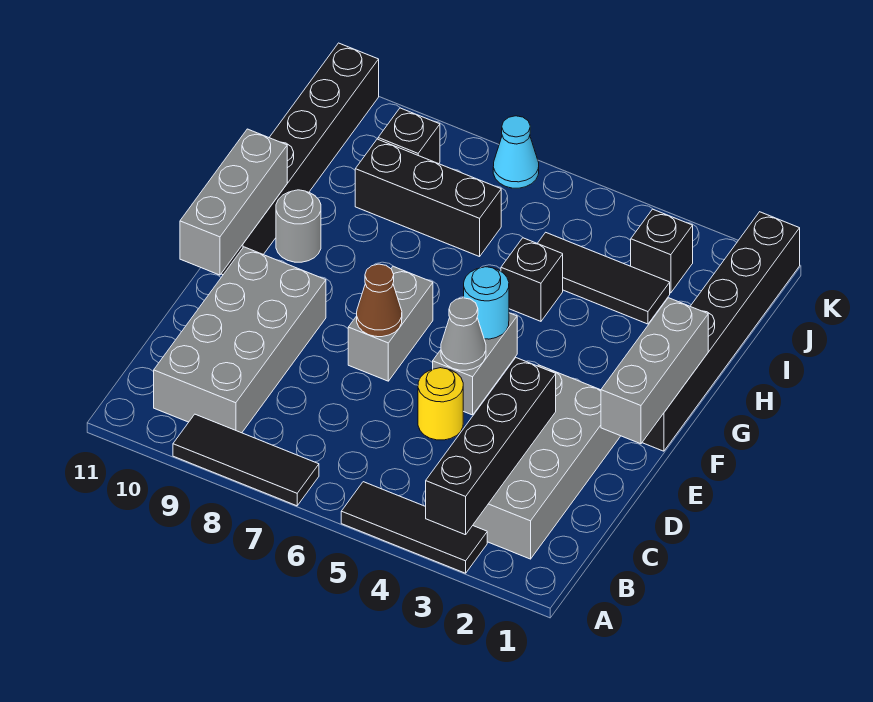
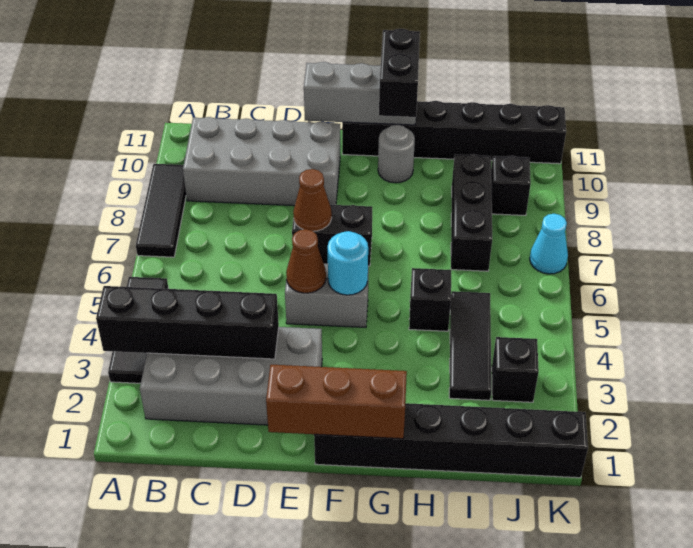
yellow 1x1 round brick [418,368,463,440] -> none
grey 1x3 brick [601,298,708,444] -> brown 1x3 brick [266,365,407,439]
grey 1x1 cone [441,298,486,370] -> brown 1x1 cone [286,229,326,293]
grey 1x2 brick [348,266,433,381] -> black 1x2 brick [292,205,372,266]
none -> black 1x2 brick [379,29,420,117]

